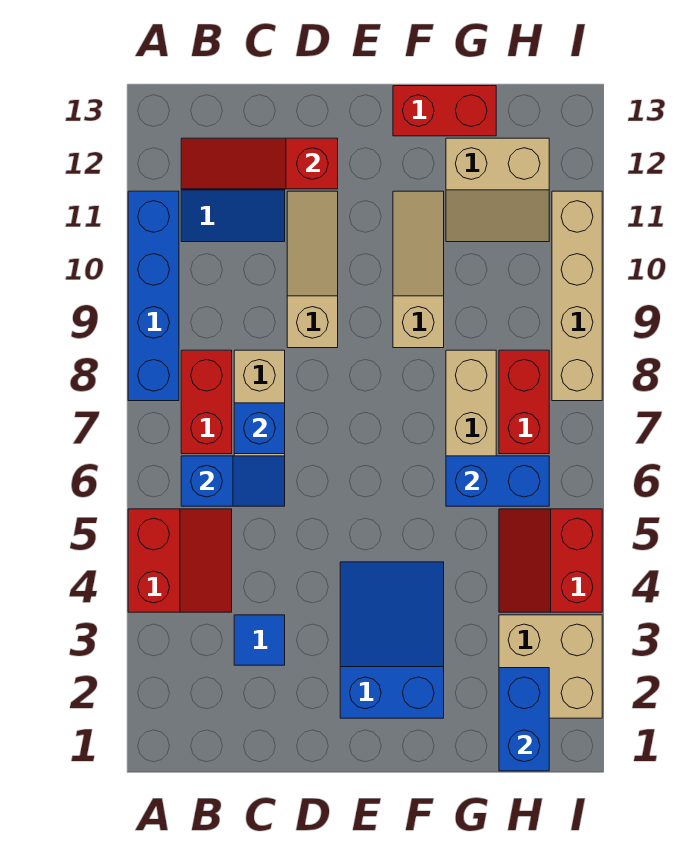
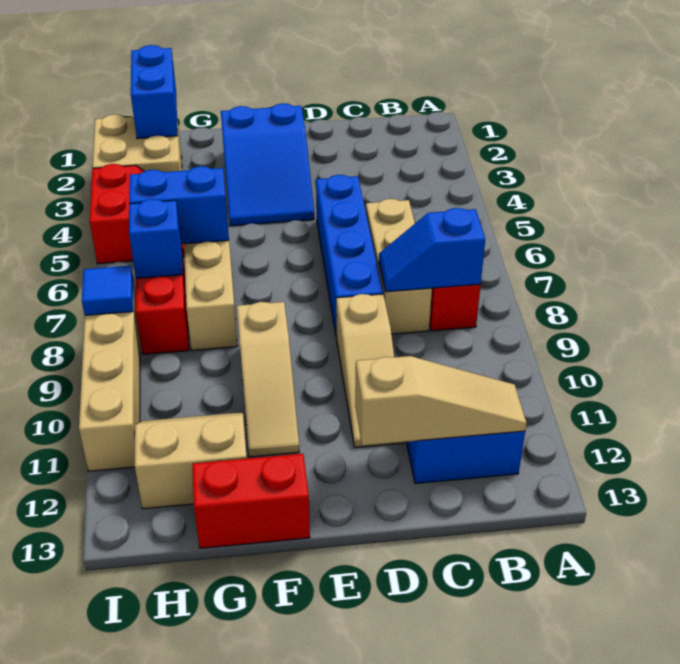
red 2x2 slope [128,509,232,612] -> none
blue 1x4 brick [128,191,179,401] -> blue 1x4 brick moved to [316,175,383,338]
blue 1x2 slope [181,456,285,506] -> blue 1x2 slope moved to [379,208,485,292]
red 1x3 slope [181,138,338,189] -> tan 1x3 slope [355,356,527,446]
blue 1x1 tile [234,615,285,665] -> blue 1x1 tile moved to [82,266,133,315]
blue 1x1 brick [234,403,285,454] -> blue 1x1 brick moved to [129,199,183,278]

